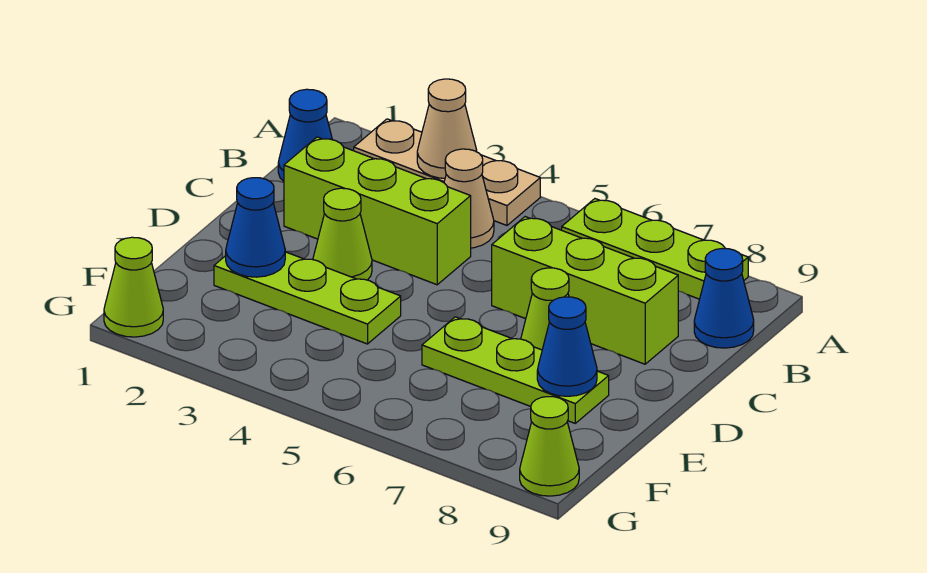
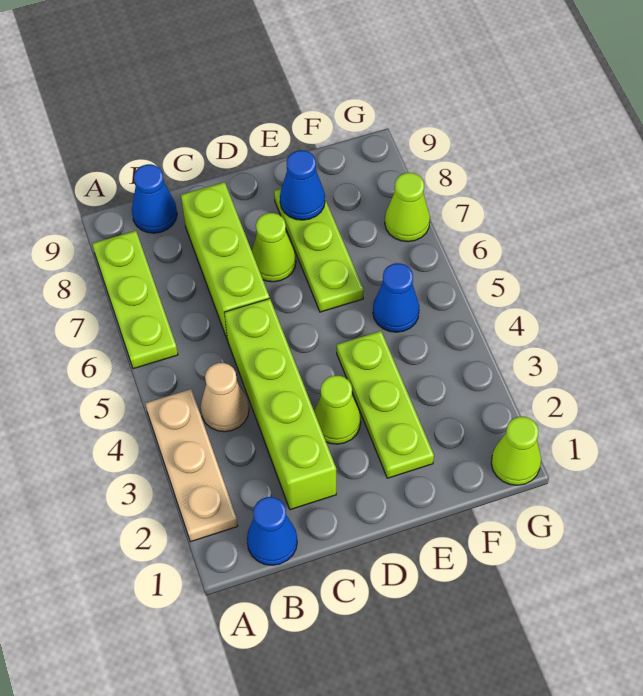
tan 1x1 cone [417,79,477,178] -> none
lime 1x3 brick [284,137,471,285] -> lime 1x4 brick [224,298,336,510]
blue 1x1 cone [226,178,285,277] -> blue 1x1 cone moved to [373,263,419,332]
lime 1x1 cone [520,397,579,496] -> lime 1x1 cone moved to [385,173,430,242]

